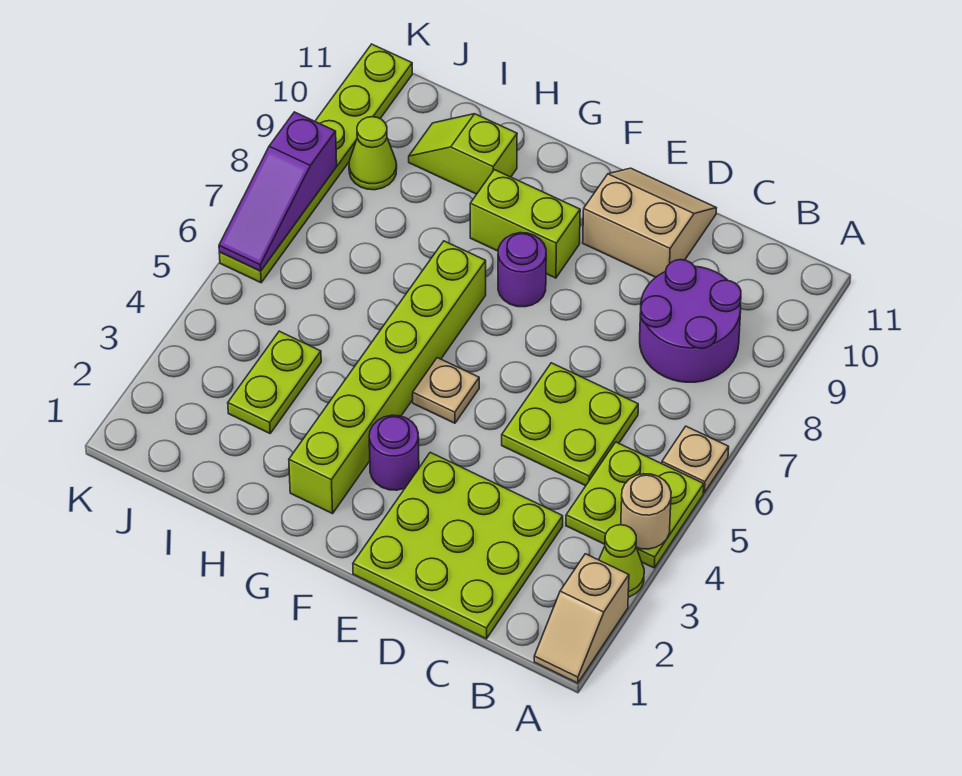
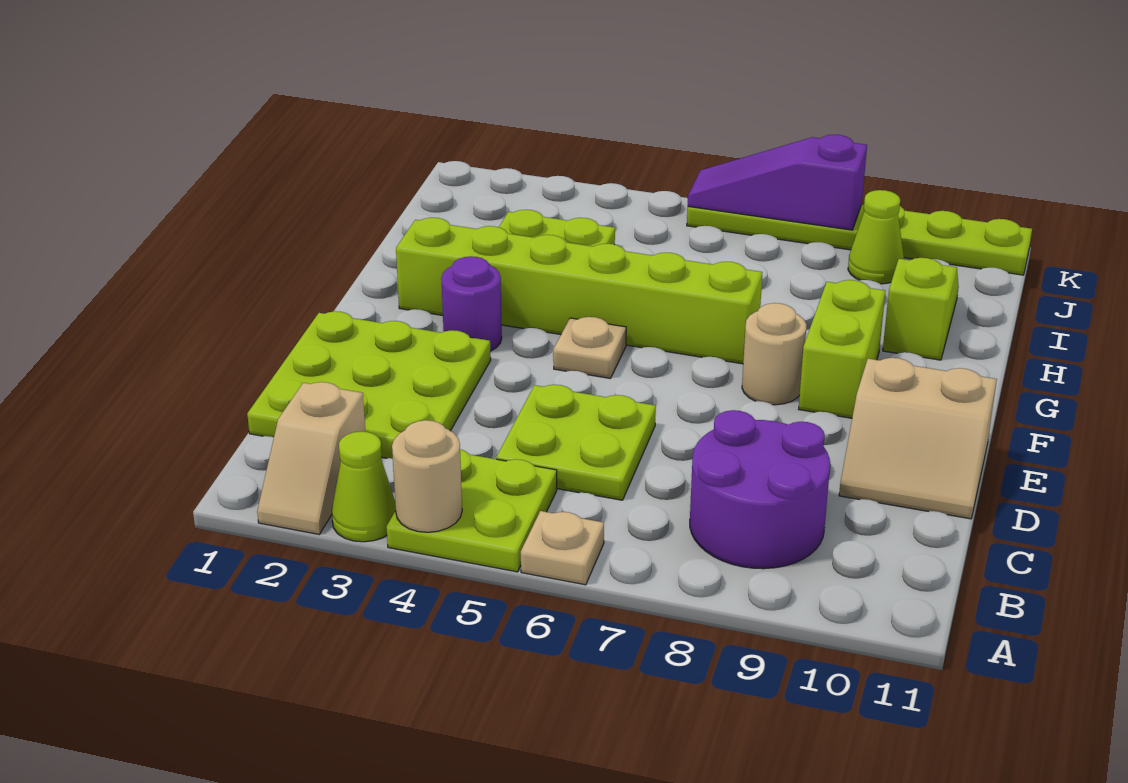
tan 1x2 slope [534,554,629,683] -> tan 1x2 slope turned to [257,382,365,534]
tan 2x2 slope [583,168,716,277] -> tan 2x2 slope turned to [839,358,997,519]
purple 1x1 round brick [498,233,546,307] -> tan 1x1 round brick [742,303,807,405]

